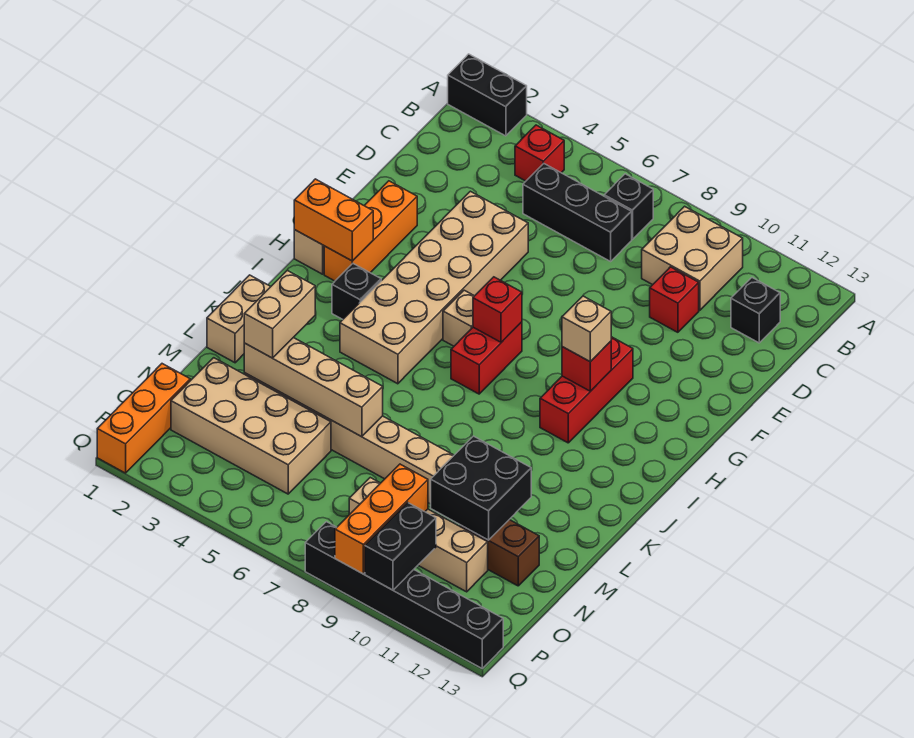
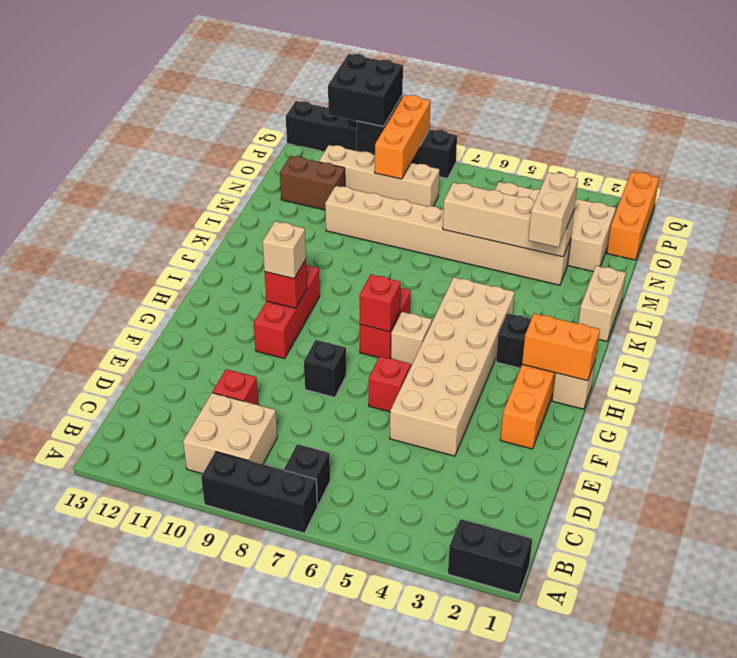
red 1x1 brick [515,125,564,181] -> red 1x1 brick moved to [369,356,411,412]
black 1x3 brick [523,164,632,261] -> black 1x3 brick moved to [201,452,317,533]
black 1x1 brick [731,278,780,343] -> black 1x1 brick moved to [304,340,346,397]
black 2x2 brick [431,436,531,540] -> black 2x2 brick moved to [328,54,403,127]

